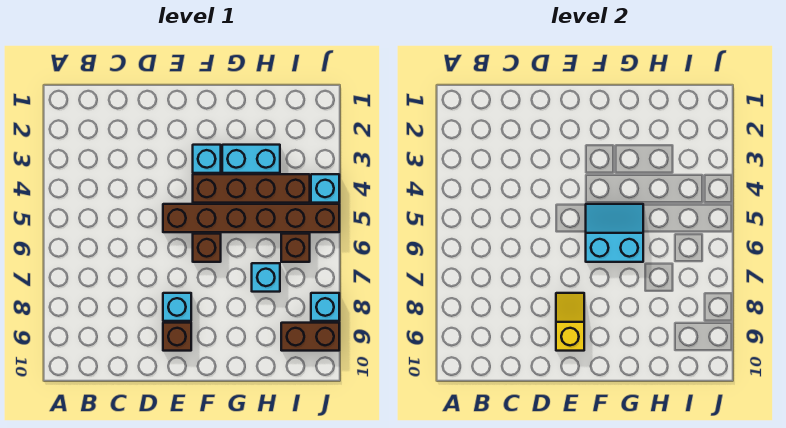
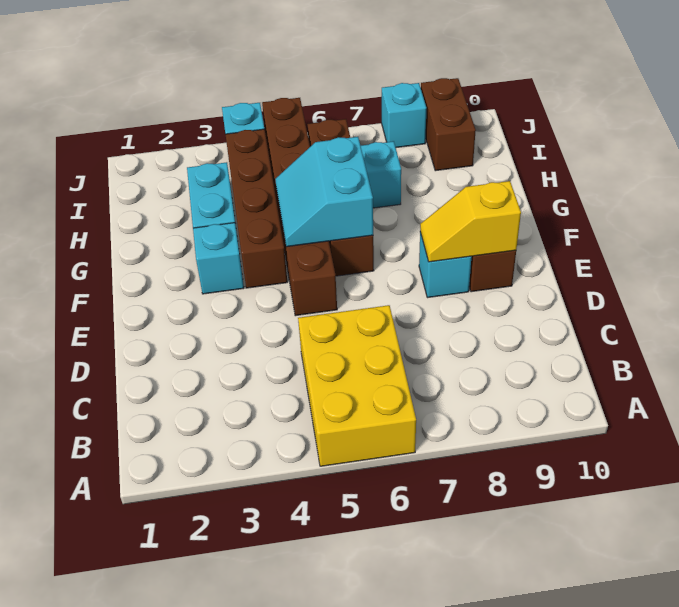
none -> yellow 2x3 brick [298,305,416,466]

